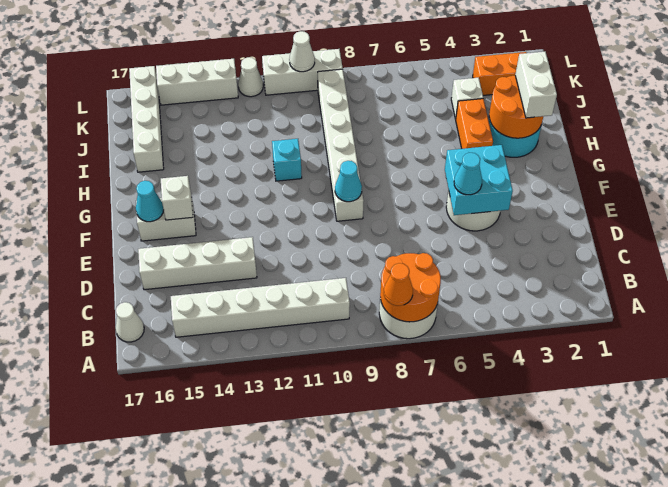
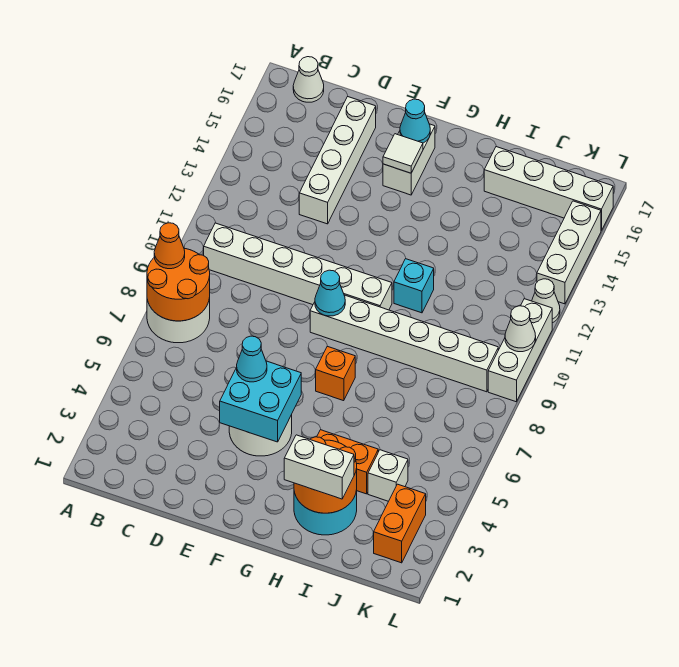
white 1x6 brick [171,278,350,337] -> white 1x6 brick turned to [204,223,392,310]
white 1x1 brick [161,176,193,220] -> white 1x1 tile [383,134,423,173]
none -> orange 1x1 brick [316,346,355,401]

